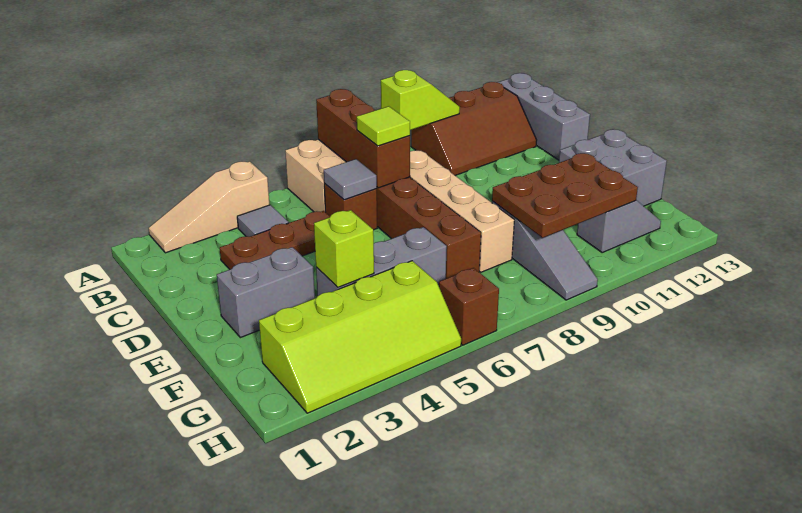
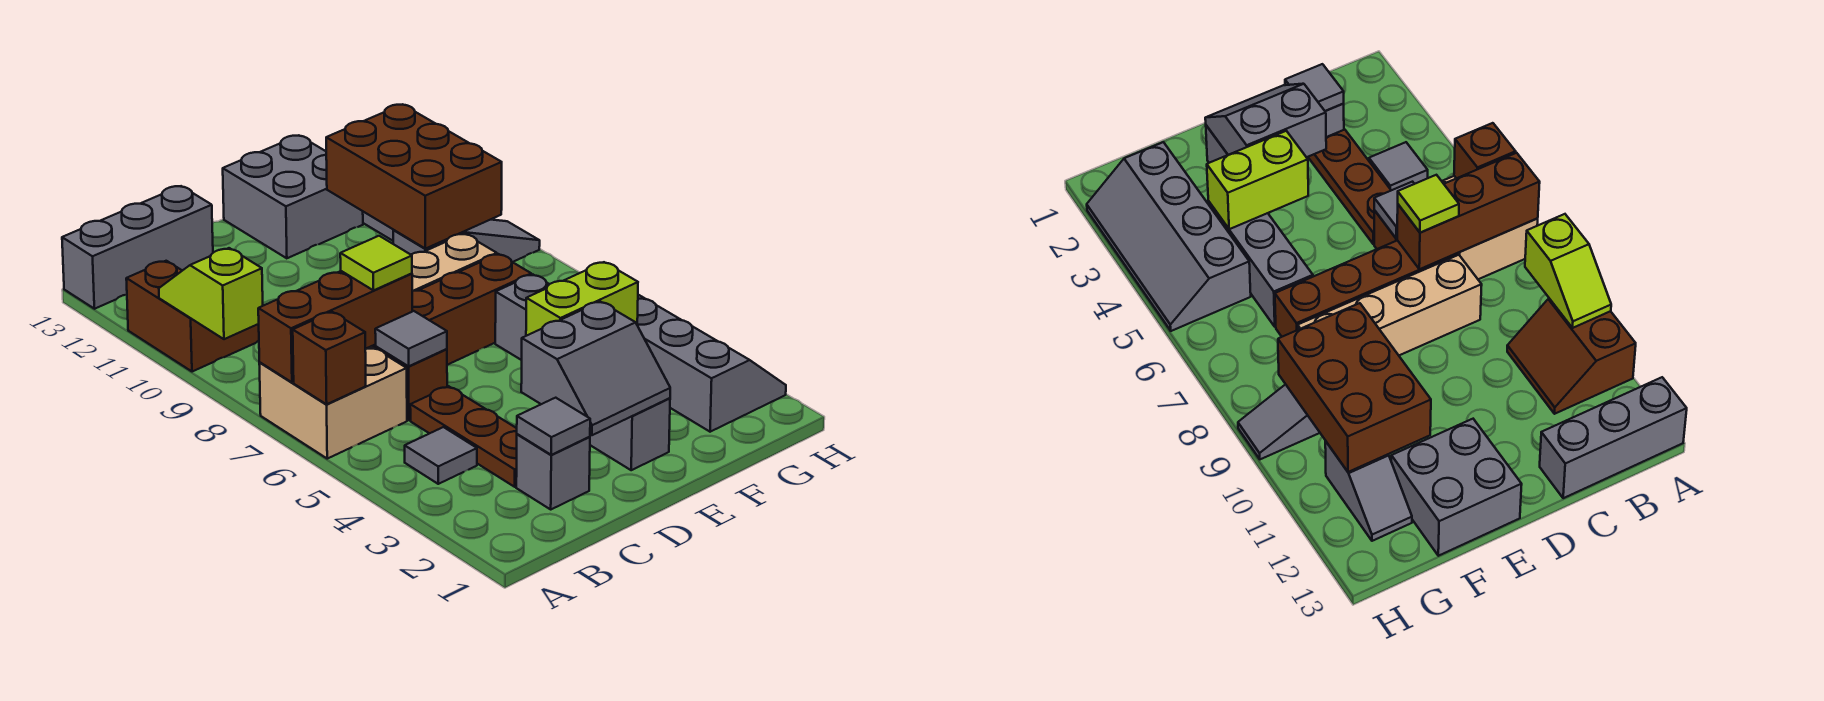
tan 1x3 slope [149,161,269,253] -> none
brown 2x3 slope [411,82,537,175] -> brown 2x2 slope [126,261,259,372]
none -> grey 1x1 brick [516,434,590,509]
none -> grey 1x1 tile [517,398,590,455]
none -> grey 2x2 slope [521,302,670,435]
lime 1x1 brick [314,210,374,287] -> lime 1x2 brick [526,262,638,336]
brown 2x3 plate [492,153,638,238] -> brown 2x3 brick [326,105,502,249]
lime 2x4 slope [259,261,461,413] -> grey 2x4 slope [637,295,786,432]
brown 1x1 brick [439,268,499,345] -> brown 1x1 brick moved to [293,312,366,404]

